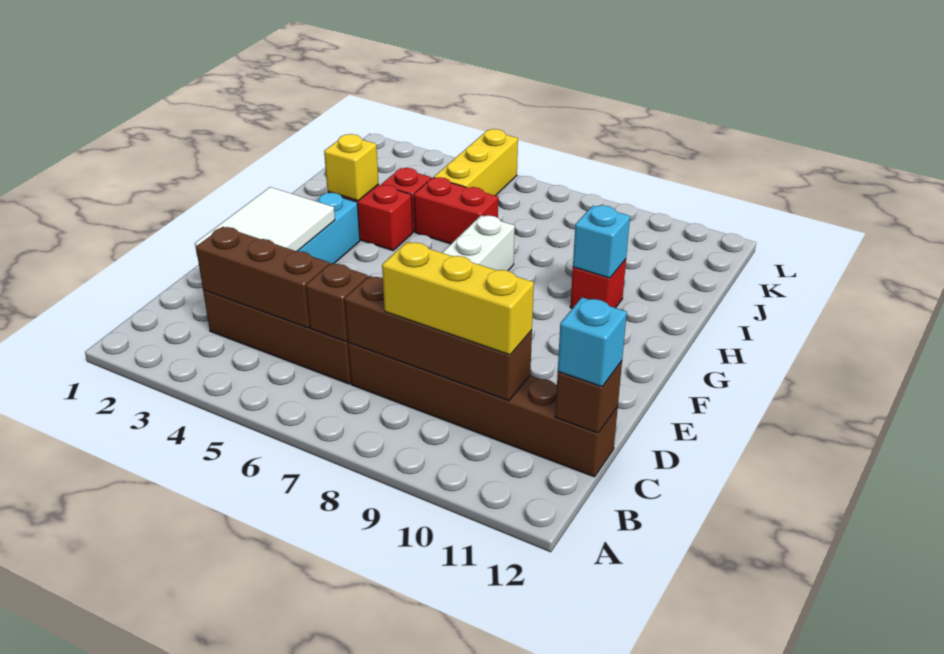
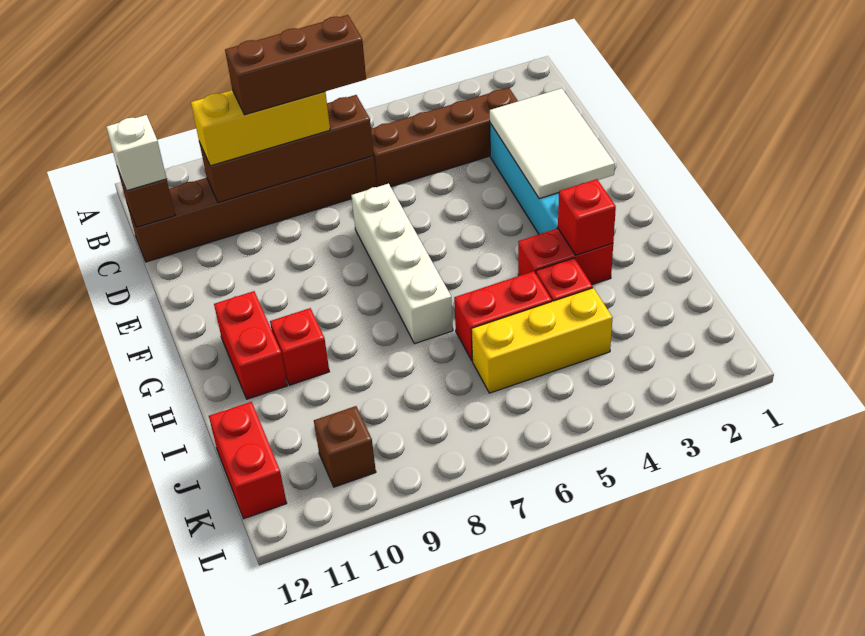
brown 1x3 brick [196,227,329,328] -> brown 1x3 brick moved to [225,15,366,115]
brown 1x1 brick [306,263,368,342] -> brown 1x1 brick moved to [314,406,376,487]
cyan 1x1 brick [558,297,627,387] -> white 1x1 brick [106,115,167,191]
none -> red 1x2 brick [214,291,287,399]
yellow 1x1 brick [324,134,379,201] -> red 1x1 brick [558,179,616,255]
cyan 1x1 brick [573,205,630,278] -> none
yellow 1x3 brick [434,129,518,196] -> yellow 1x3 brick turned to [472,288,613,393]
none -> red 1x2 brick [209,402,287,519]

